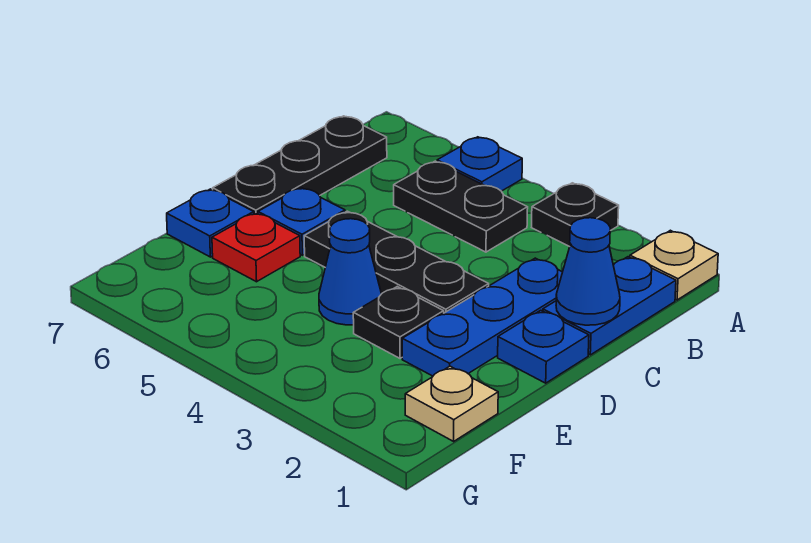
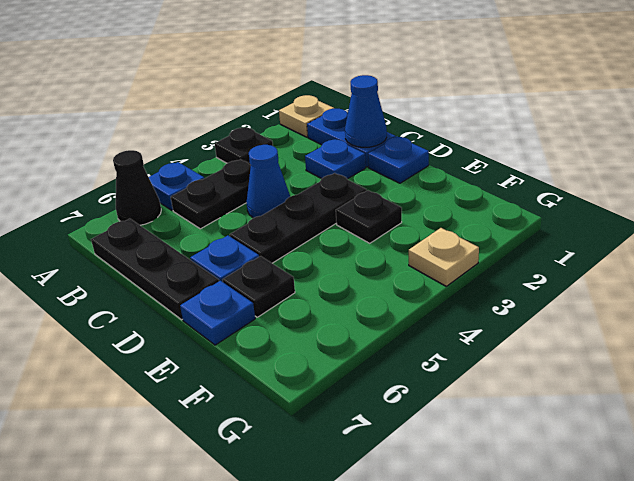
none -> black 1x1 cone [113,150,161,225]
blue 1x3 plate [402,258,562,376] -> blue 1x1 plate [305,139,366,179]
blue 1x1 cone [319,219,381,325] -> blue 1x1 cone moved to [246,145,290,218]
red 1x1 plate [212,213,300,282] -> black 1x1 plate [223,256,295,317]
tan 1x1 plate [405,366,498,441] -> tan 1x1 plate moved to [409,228,479,286]

